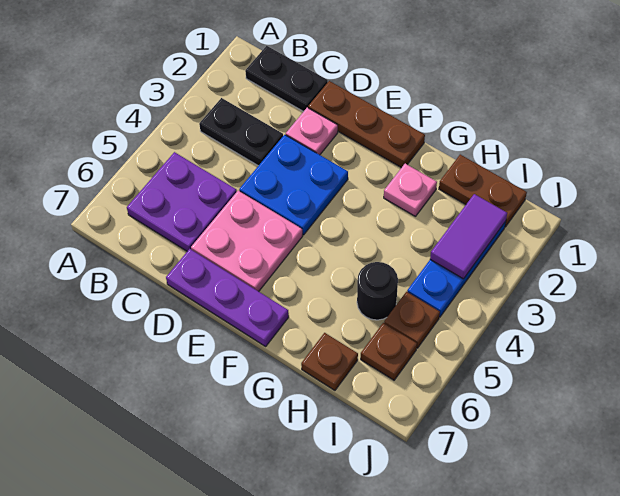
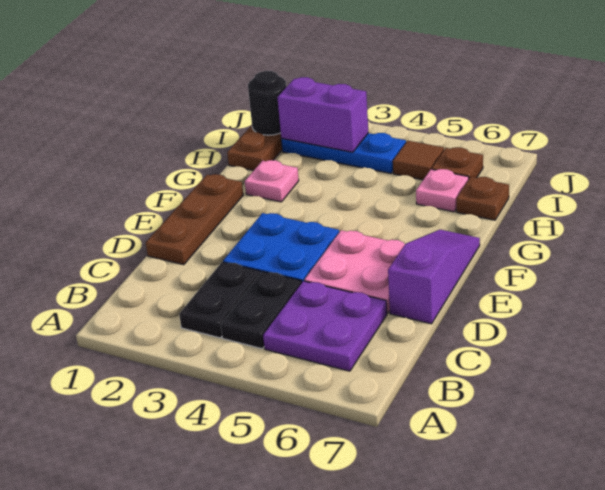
black 1x2 plate [245,46,328,112] -> black 1x2 plate moved to [221,271,301,349]
pink 1x1 plate [286,108,338,155] -> pink 1x1 plate moved to [416,169,469,212]
purple 1x3 plate [166,249,289,346] -> purple 1x3 slope [388,230,480,324]
black 1x1 round brick [357,262,398,320] -> black 1x1 round brick moved to [248,71,286,135]
purple 1x2 tile [430,194,507,279] -> purple 1x2 brick [277,77,368,152]
brown 1x1 plate [384,292,440,348] -> brown 1x1 tile [393,141,444,180]

